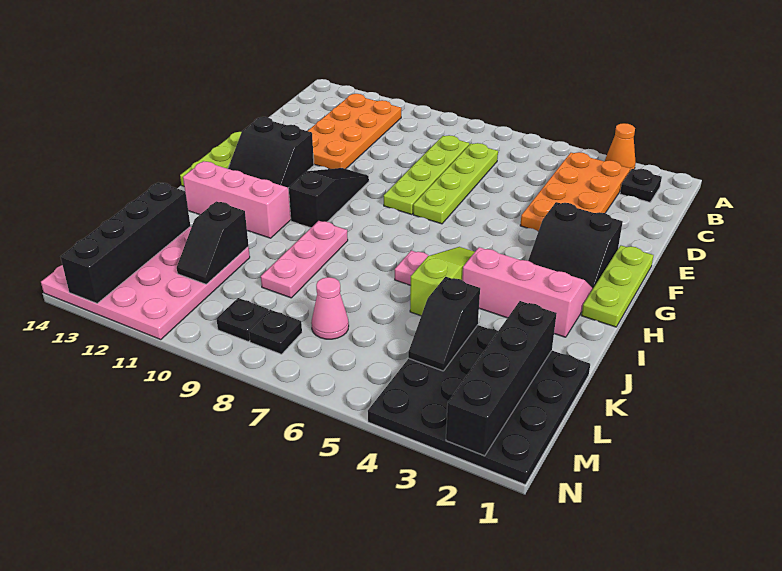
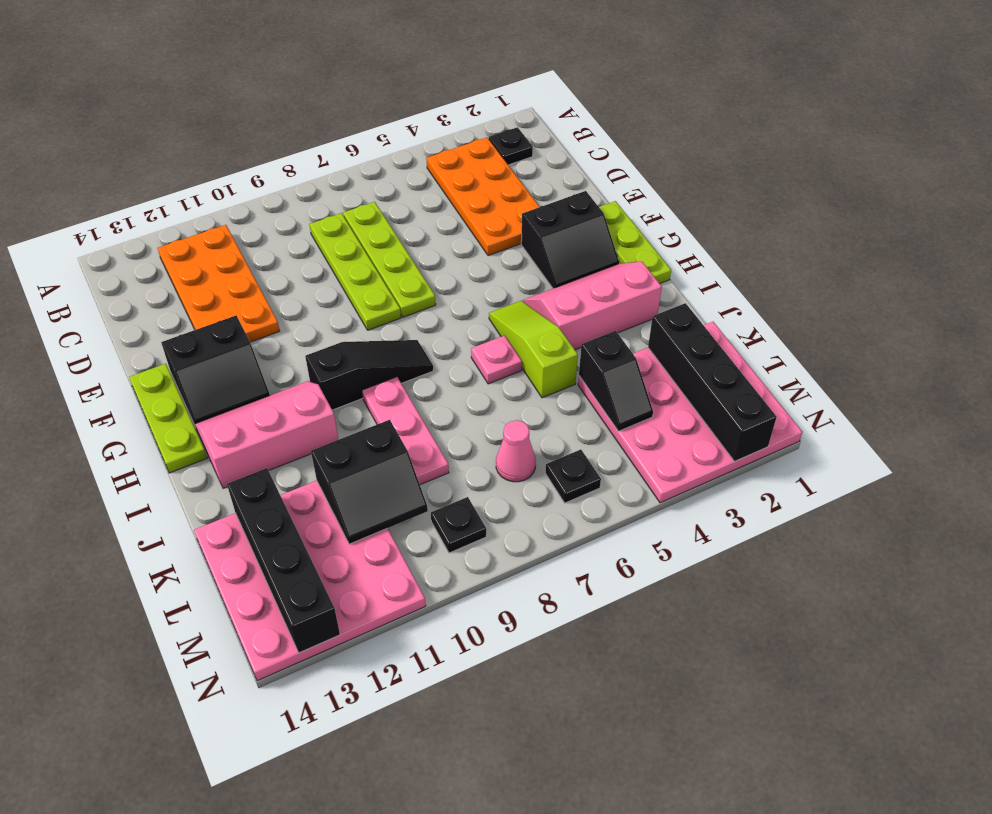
orange 1x1 cone [605,123,636,171] -> none
black 1x3 slope [289,168,369,228] -> black 1x3 slope turned to [305,340,433,410]
black 4x4 plate [368,325,590,485] -> pink 4x4 plate [578,322,802,503]
black 1x2 slope [177,201,249,284] -> black 2x2 slope [311,420,428,544]
black 1x1 plate [249,310,302,354] -> black 1x1 plate moved to [545,450,601,503]

